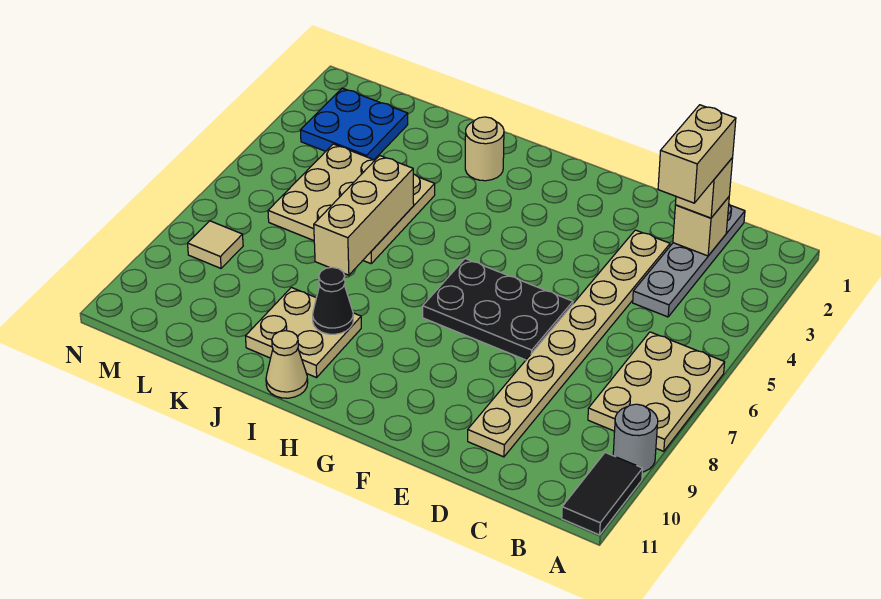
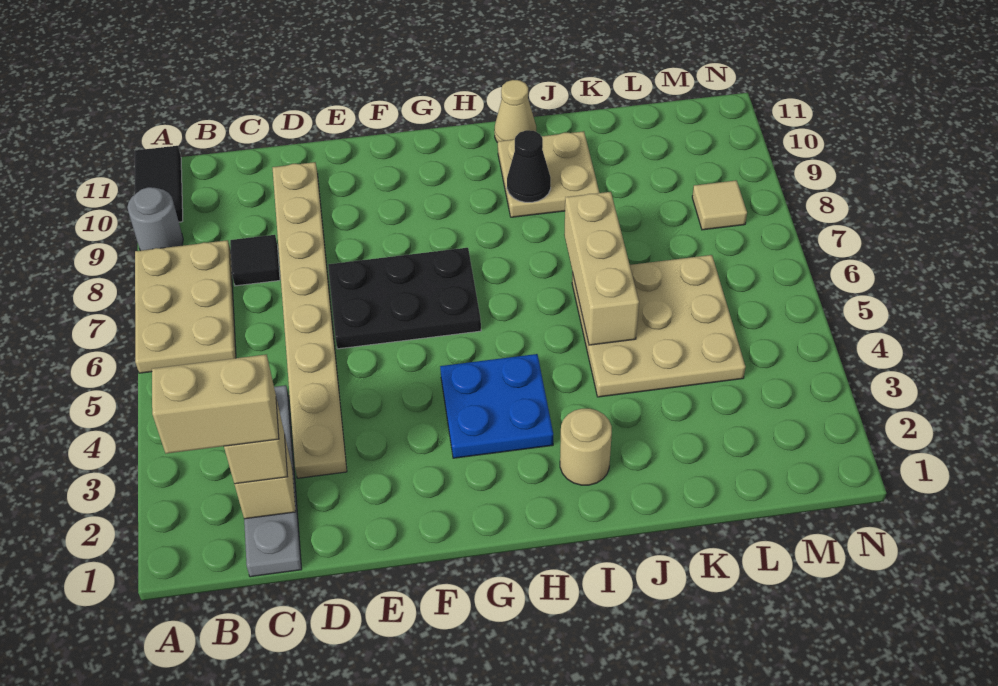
tan 1x2 brick [658,105,736,203] -> tan 1x2 brick turned to [152,354,279,453]
none -> black 1x1 tile [230,235,280,286]
blue 2x2 plate [300,88,408,160] -> blue 2x2 plate moved to [440,354,553,458]

